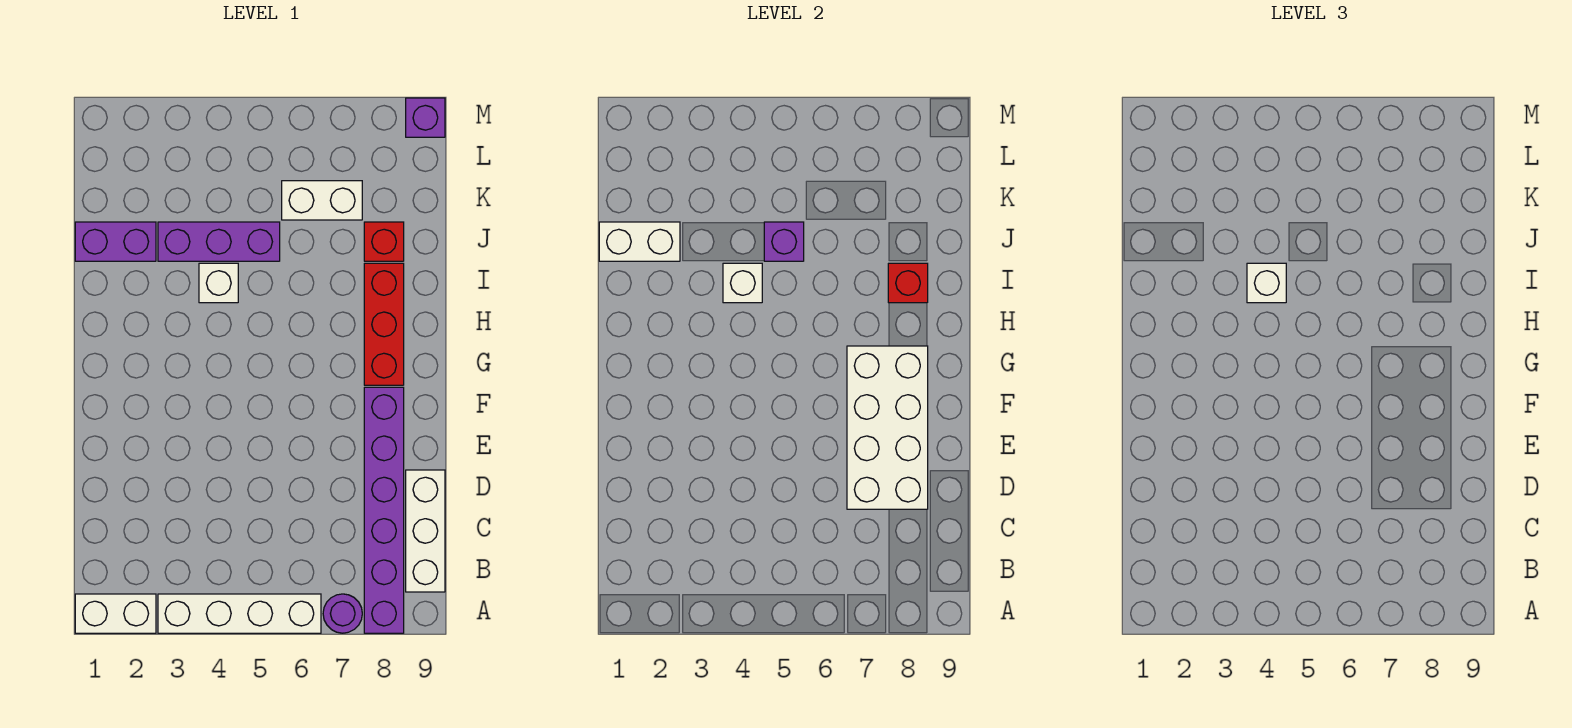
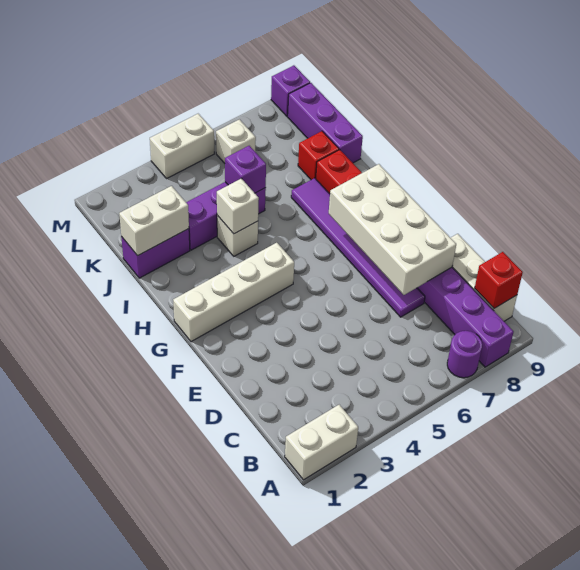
white 1x4 brick [158,594,321,633] -> white 1x4 brick moved to [173,243,294,342]
none -> purple 1x6 tile [291,178,425,317]
white 1x1 brick [1247,263,1286,303] -> white 1x1 brick moved to [216,119,256,163]
red 1x1 brick [888,263,928,303] -> red 1x1 brick moved to [475,252,523,308]
none -> purple 1x3 brick [288,83,363,163]
white 1x2 brick [282,181,362,220] -> white 1x2 brick moved to [150,114,214,179]

